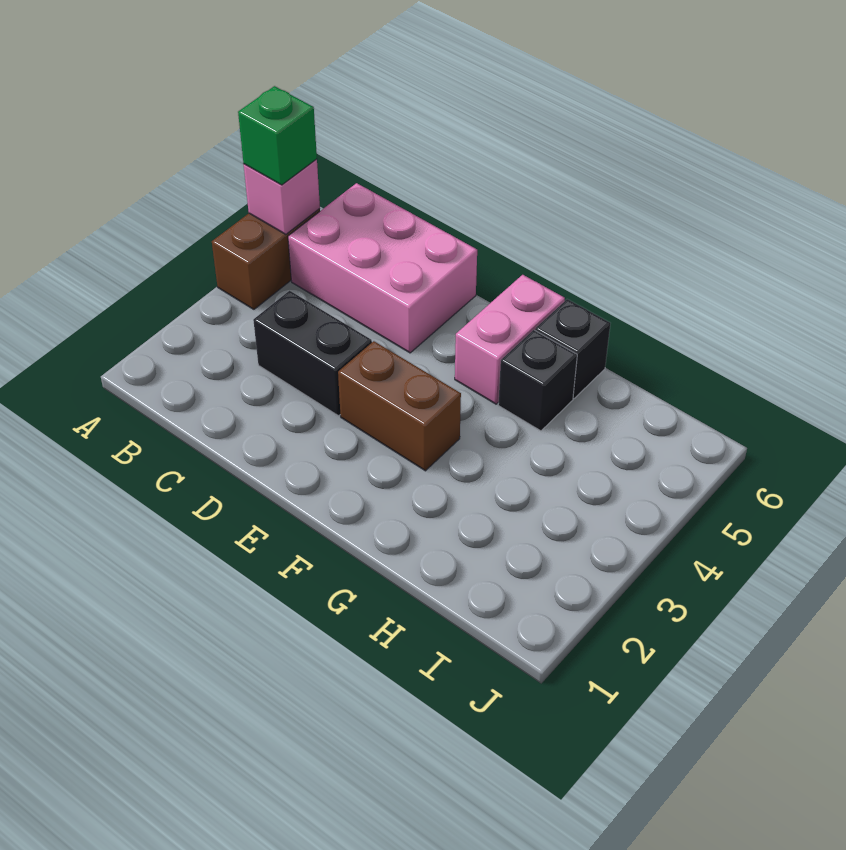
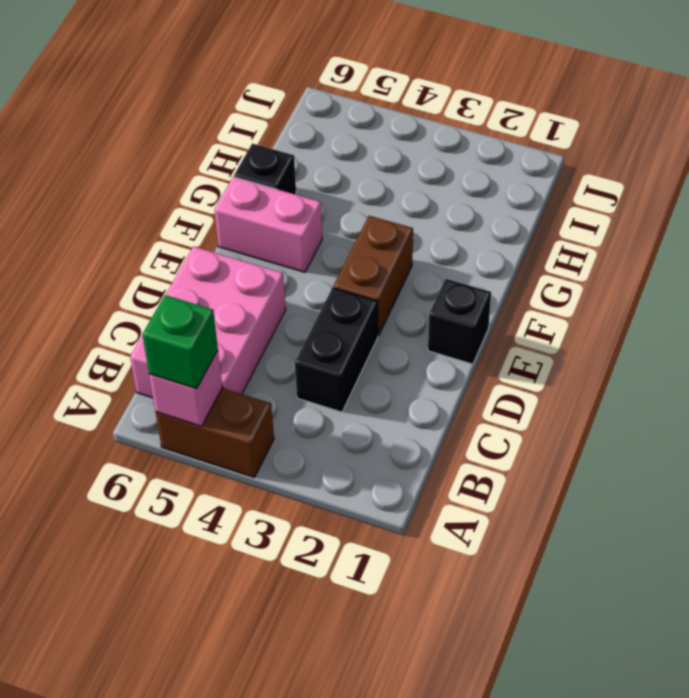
black 1x1 brick [498,330,577,431] -> black 1x1 brick moved to [428,279,491,364]

